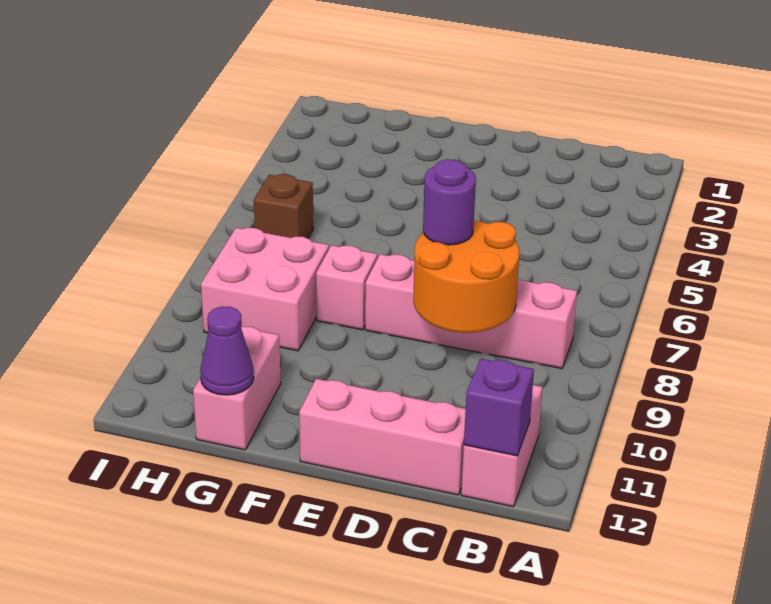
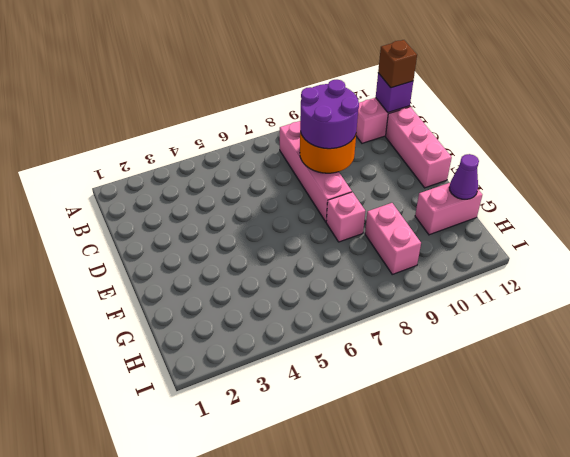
purple 1x1 round brick [423,159,476,245] -> purple 2x2 round brick [300,80,359,149]
pink 2x2 brick [201,228,329,351] -> pink 1x2 brick [365,203,421,274]
brown 1x1 brick [254,174,313,238] -> brown 1x1 brick moved to [378,40,417,88]

